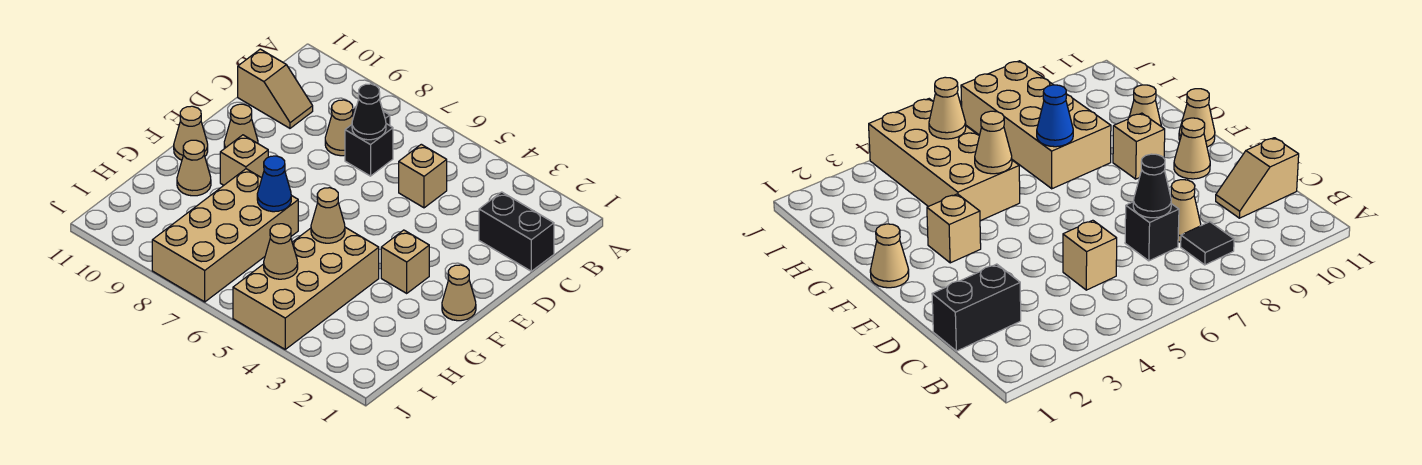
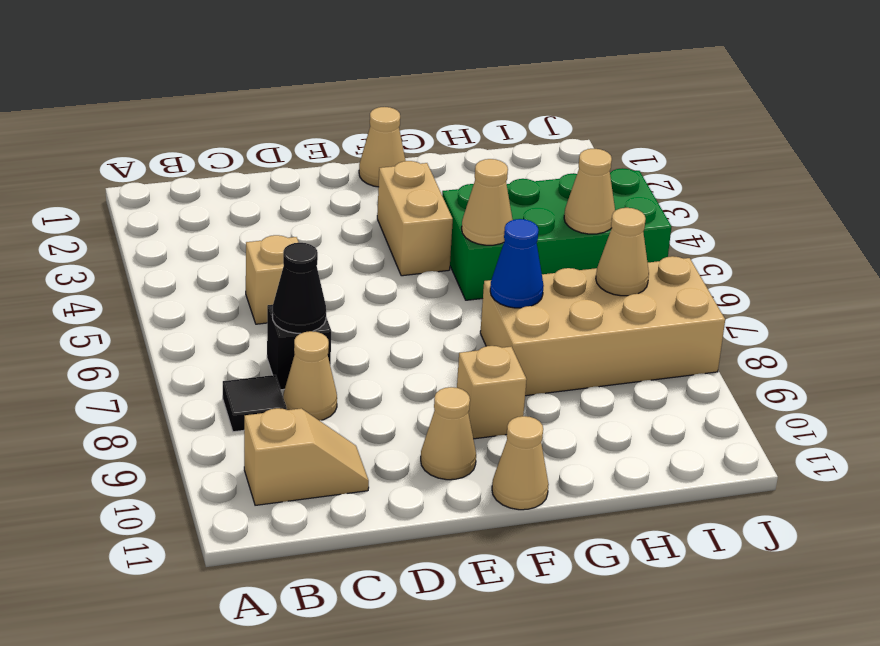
black 1x2 brick [479,192,554,271] -> none
tan 1x2 slope [238,49,313,128] -> tan 1x2 slope turned to [244,408,369,505]
tan 1x1 brick [381,230,429,293] -> tan 1x2 brick [377,161,453,276]
tan 2x4 brick [233,227,379,349] -> green 2x4 brick [442,168,672,300]
tan 1x1 cone [177,140,211,196] -> tan 1x1 cone moved to [596,208,649,296]

